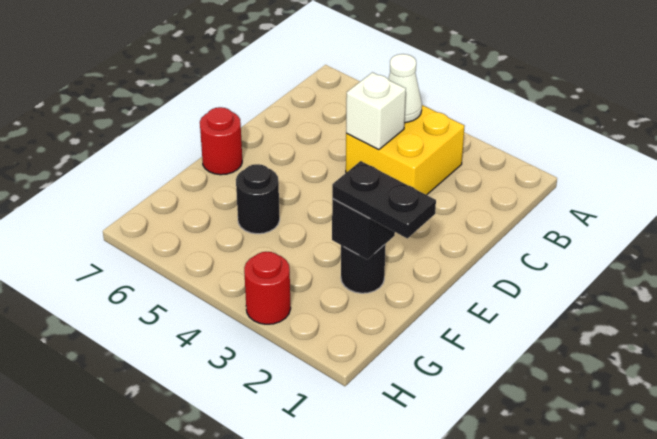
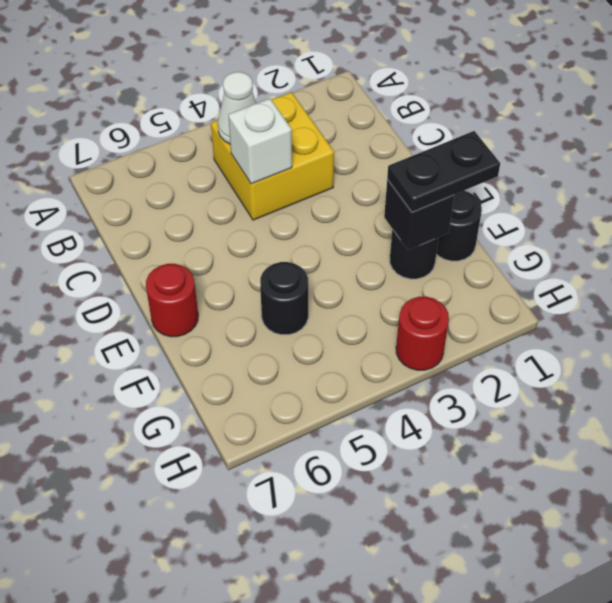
none -> black 1x1 round brick [436,191,482,261]

